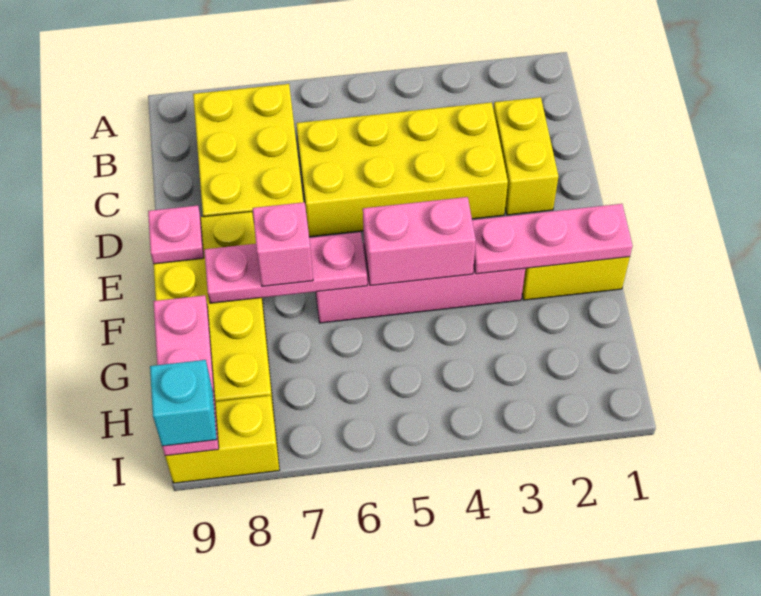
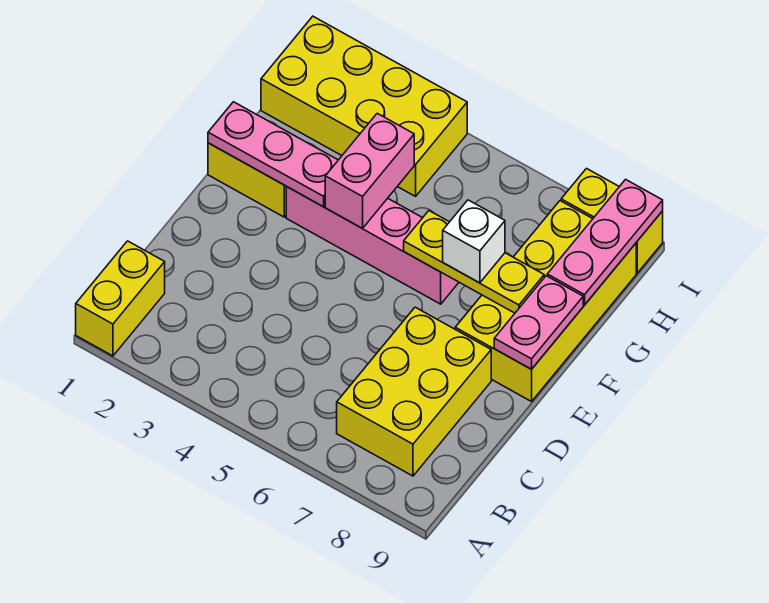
yellow 1x2 brick [494,97,558,215] -> yellow 1x2 brick moved to [76,241,165,356]
yellow 2x4 brick [296,102,508,237] -> yellow 2x4 brick moved to [261,16,467,196]
pink 1x1 plate [148,206,204,264] -> pink 1x2 plate [494,276,583,369]
pink 1x2 brick [363,197,476,286] -> pink 1x2 brick turned to [325,113,414,229]
pink 1x3 plate [204,232,367,303] -> yellow 1x3 plate [404,211,544,313]
pink 1x1 brick [253,202,313,286] -> white 1x1 brick [443,200,505,283]
cyan 1x1 brick [150,360,217,446] -> none

